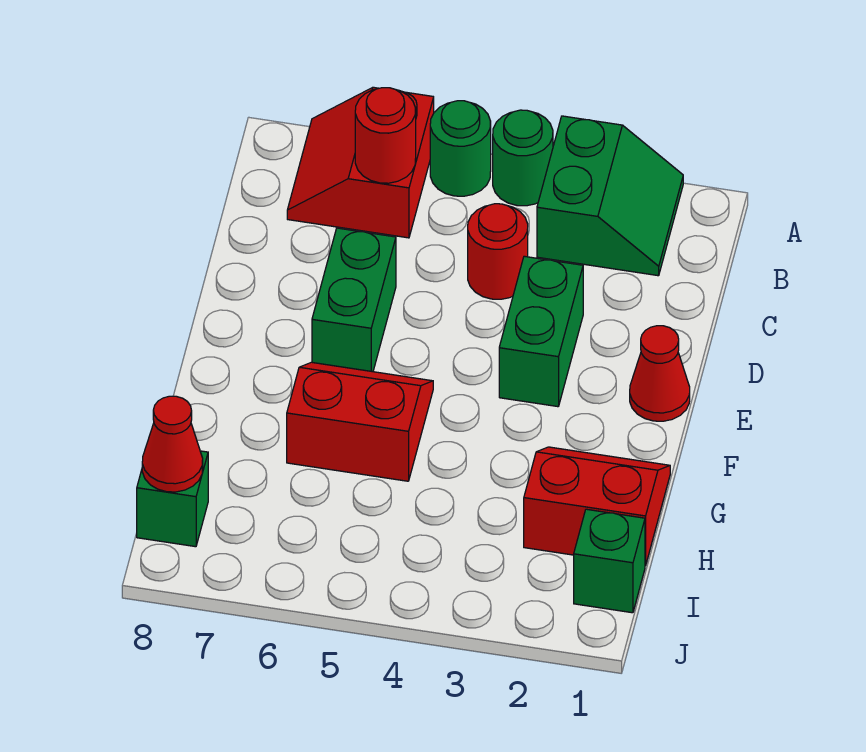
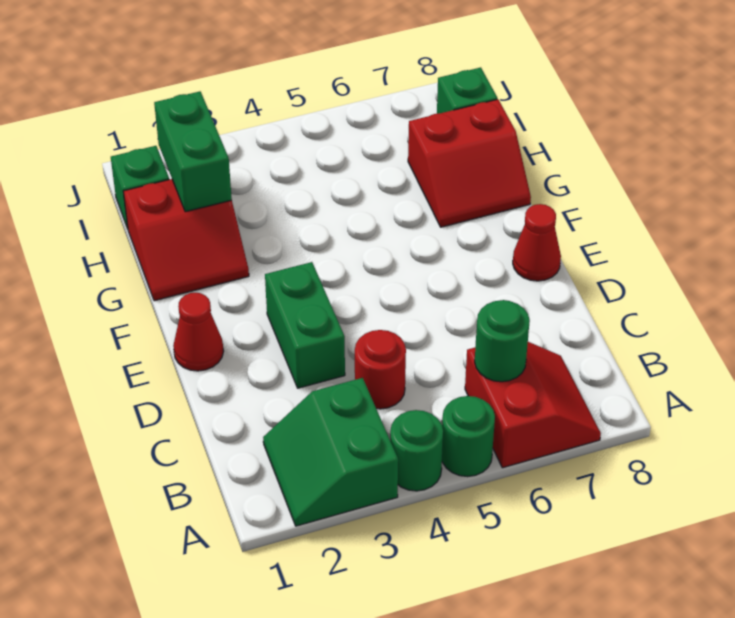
red 1x1 round brick [355,88,416,183] -> green 1x1 round brick [475,300,530,382]
green 1x2 brick [312,228,396,372] -> green 1x2 brick moved to [154,91,232,212]
red 2x2 slope [287,362,433,481] -> red 2x2 slope moved to [408,99,531,227]
red 1x1 cone [142,396,203,492] -> red 1x1 cone moved to [513,204,561,281]

